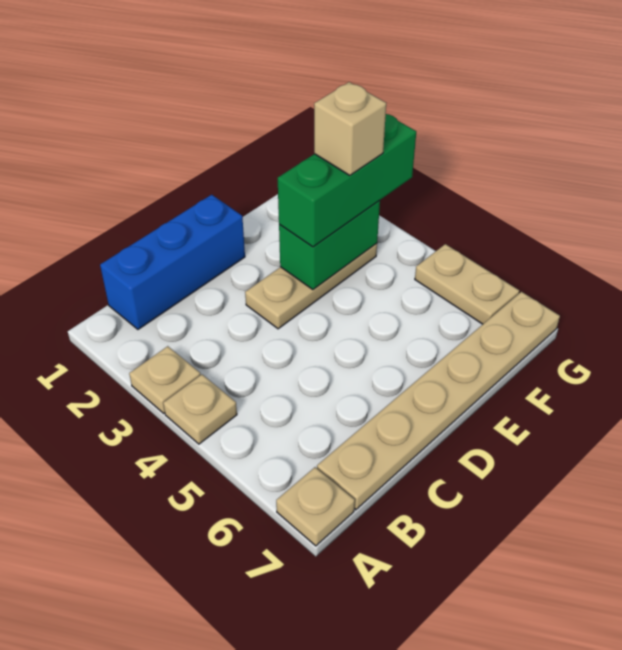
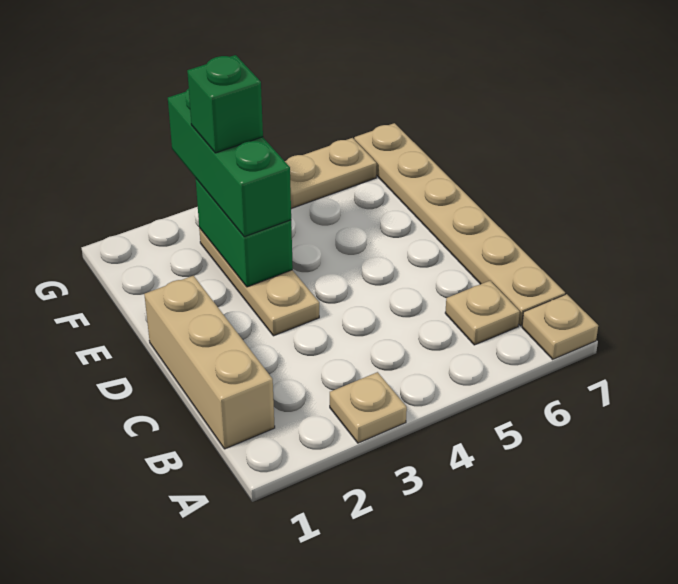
tan 1x1 plate [163,374,237,444] -> tan 1x1 plate moved to [445,281,520,345]
blue 1x3 brick [100,195,245,329] -> tan 1x3 brick [144,276,275,449]
tan 1x1 brick [314,82,386,175] -> green 1x1 brick [187,55,263,153]

